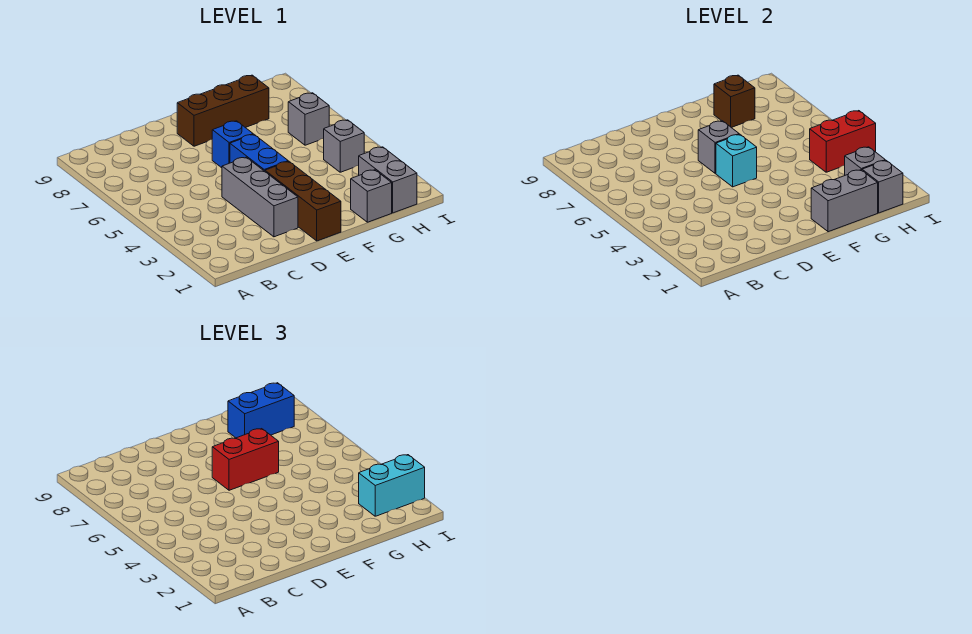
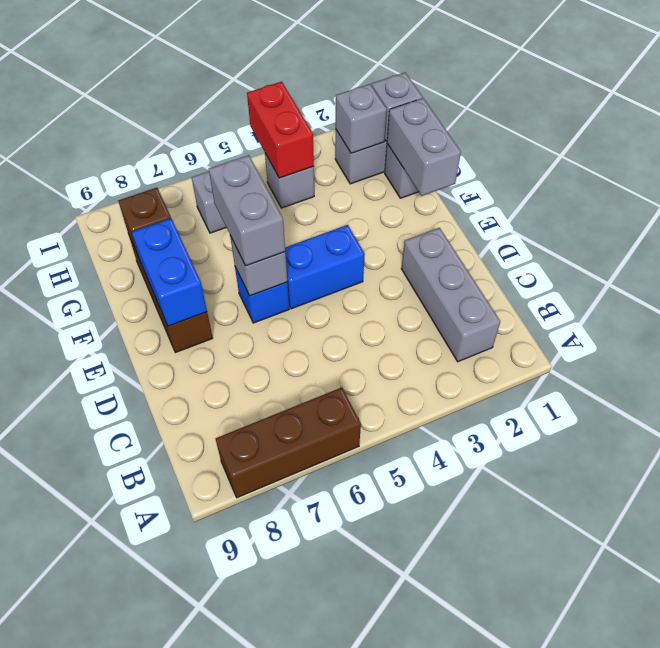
grey 1x3 brick [222,157,298,237] -> grey 1x3 brick turned to [401,228,500,362]
brown 1x3 brick [265,161,341,241] -> brown 1x3 brick moved to [216,388,361,498]
cyan 1x1 brick [716,134,757,187] -> none
red 1x2 brick [212,429,279,490] -> grey 1x2 brick [209,155,285,266]
blue 1x2 brick [228,383,294,438] -> blue 1x2 brick moved to [132,218,207,326]
cyan 1x2 brick [359,455,425,516] -> none

